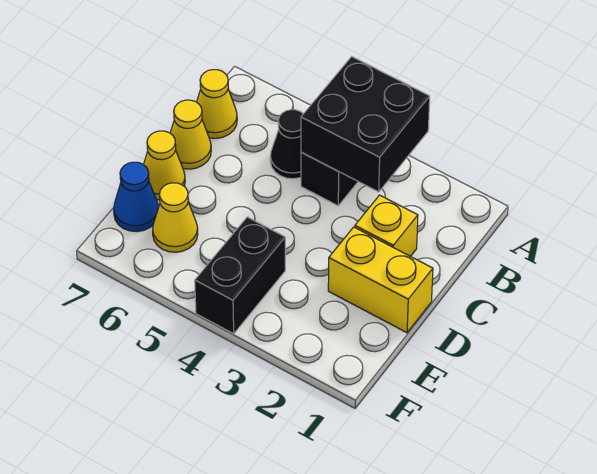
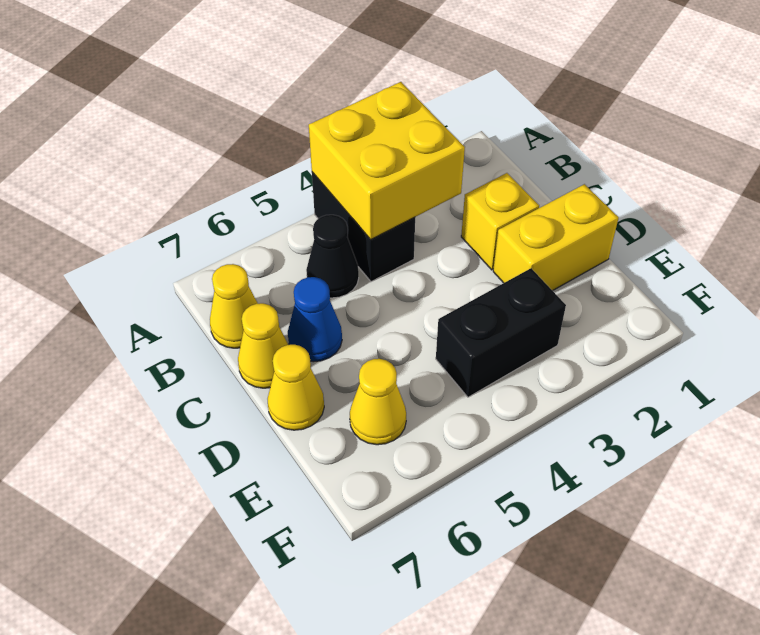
black 2x2 brick [301,57,430,192] -> yellow 2x2 brick [309,82,465,240]
black 1x2 brick [195,217,285,334] -> black 1x2 brick turned to [436,268,566,397]
blue 1x1 cone [114,162,158,232] -> blue 1x1 cone moved to [288,277,342,362]

